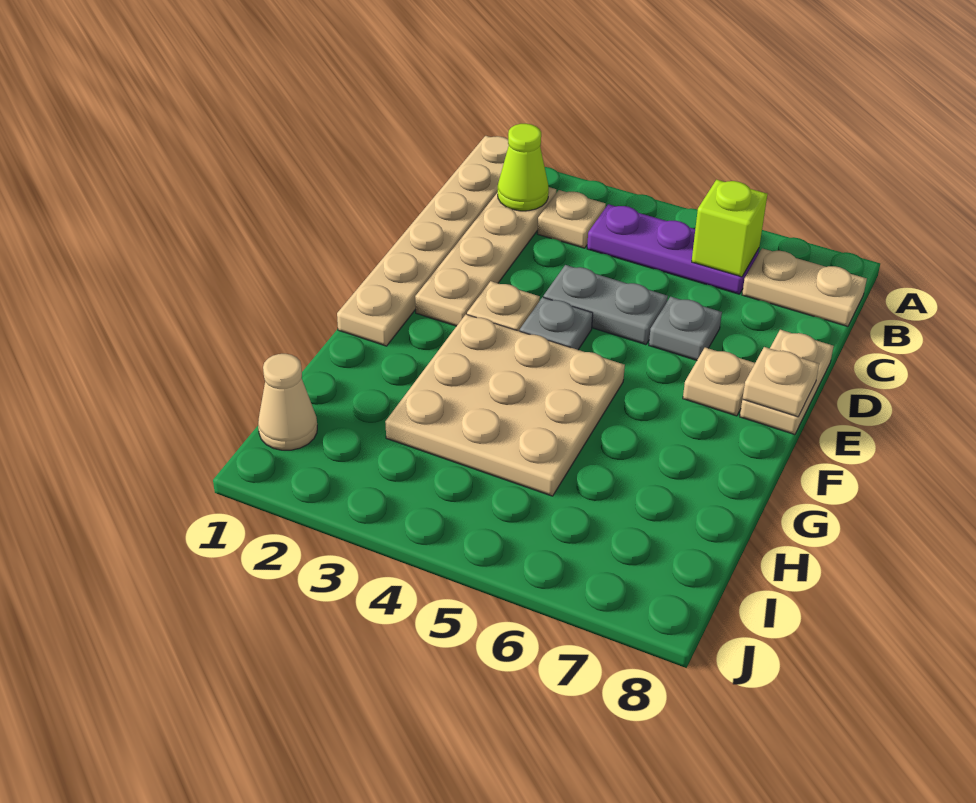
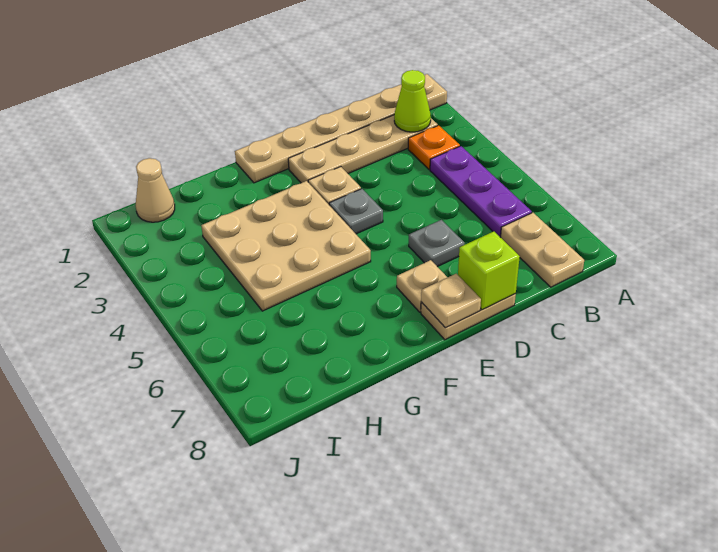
tan 1x1 plate [537,190,606,248] -> orange 1x1 plate [408,125,460,169]
lime 1x1 brick [692,180,767,277] -> lime 1x1 brick moved to [458,231,520,310]
grey 1x2 plate [544,265,668,345] -> none

